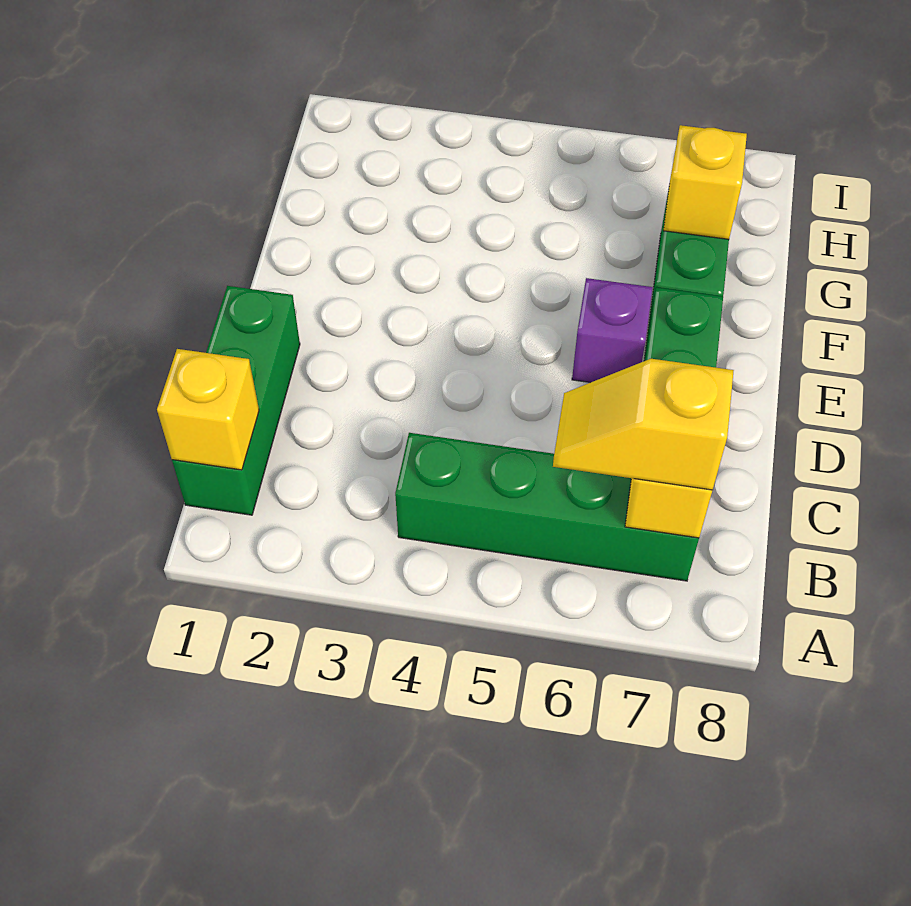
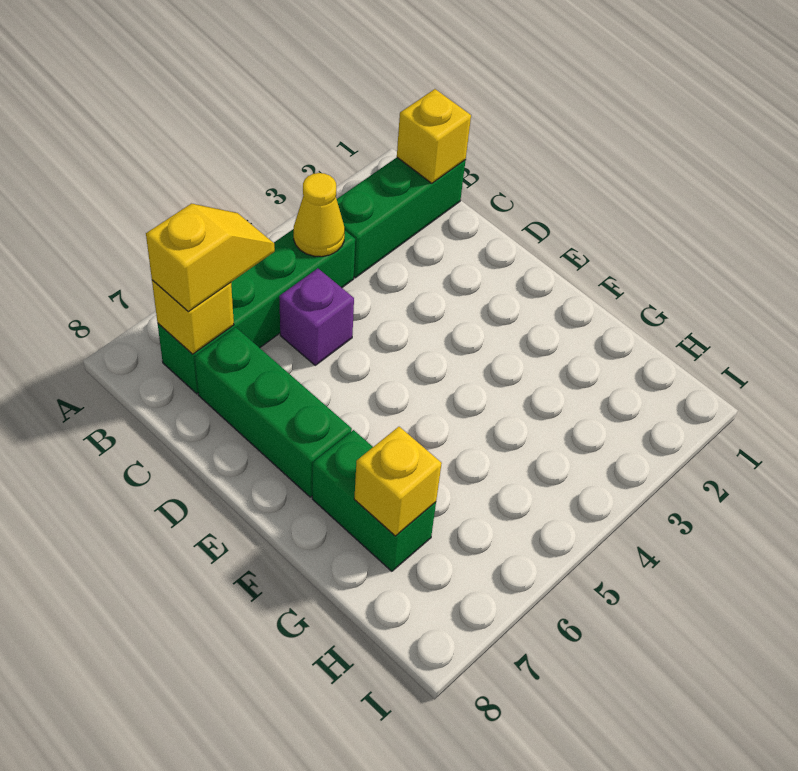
green 1x3 brick [172,286,300,515] -> green 1x3 brick turned to [337,158,466,278]
none -> yellow 1x1 cone [294,173,345,257]
purple 1x1 brick [572,278,653,383] -> purple 1x1 brick moved to [279,268,354,365]

